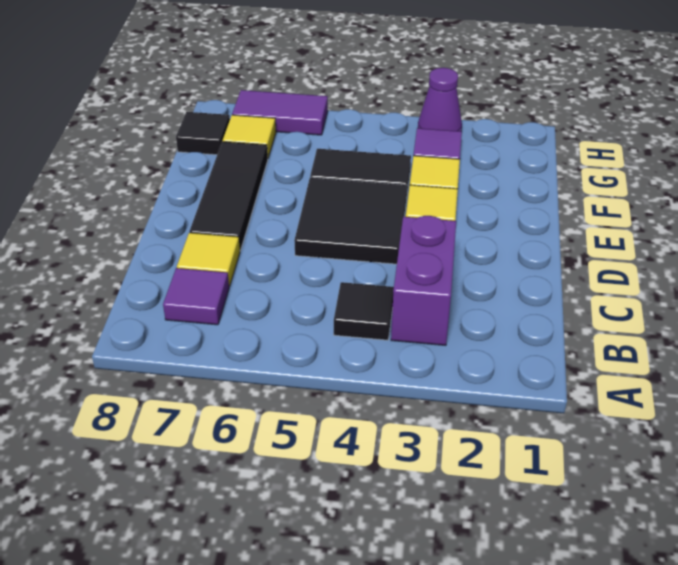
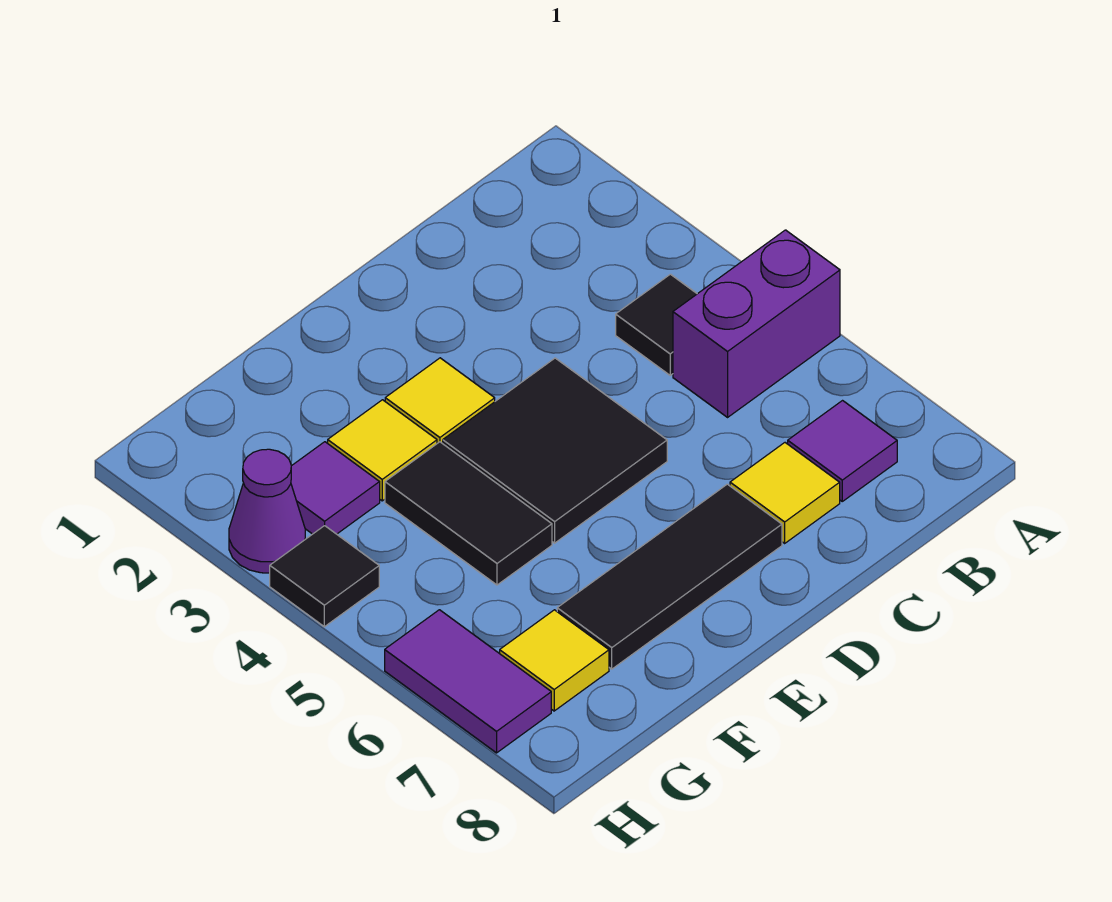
purple 1x2 brick [391,216,456,345] -> purple 1x2 brick moved to [673,230,840,417]
black 1x1 tile [176,112,230,155] -> black 1x1 tile moved to [270,526,379,627]

